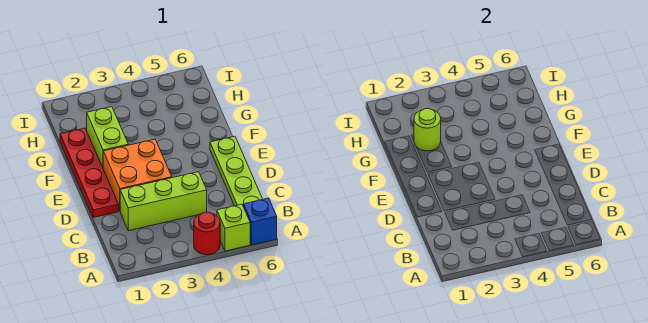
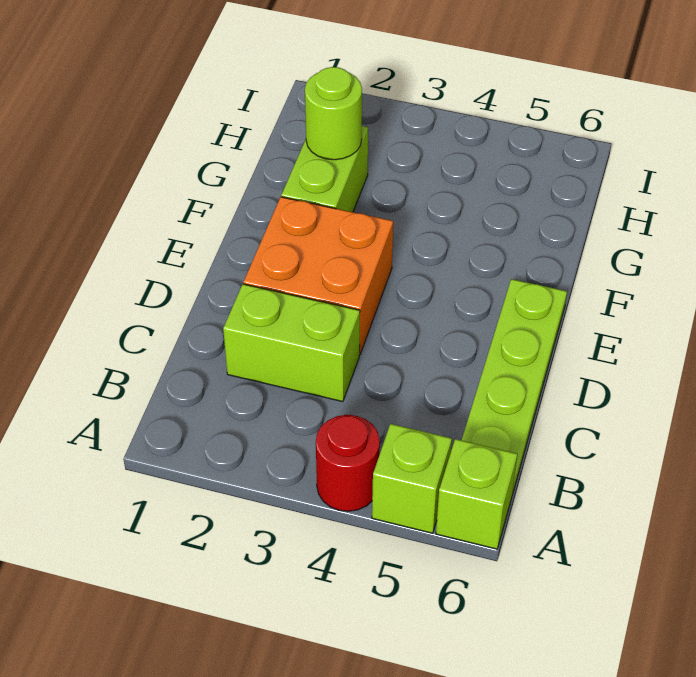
blue 1x1 brick [243,198,277,245] -> lime 1x1 brick [436,439,517,549]
lime 1x3 brick [120,172,207,231] -> lime 1x2 brick [223,284,360,402]
red 1x4 plate [60,128,119,217] -> none

